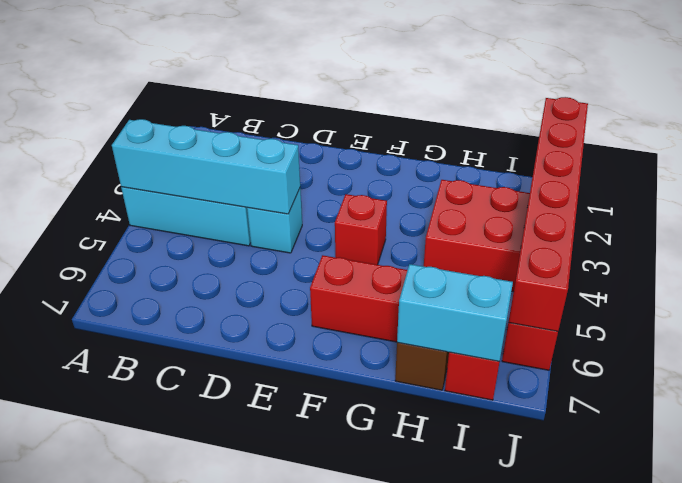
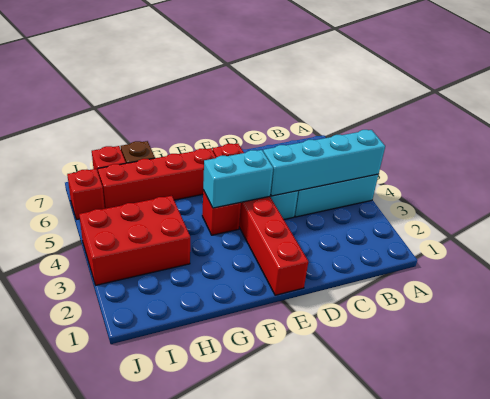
cyan 1x2 brick [397,264,513,362] -> cyan 1x2 brick moved to [203,150,273,208]
red 1x6 brick [509,97,588,331] -> red 1x6 brick moved to [213,144,308,295]

